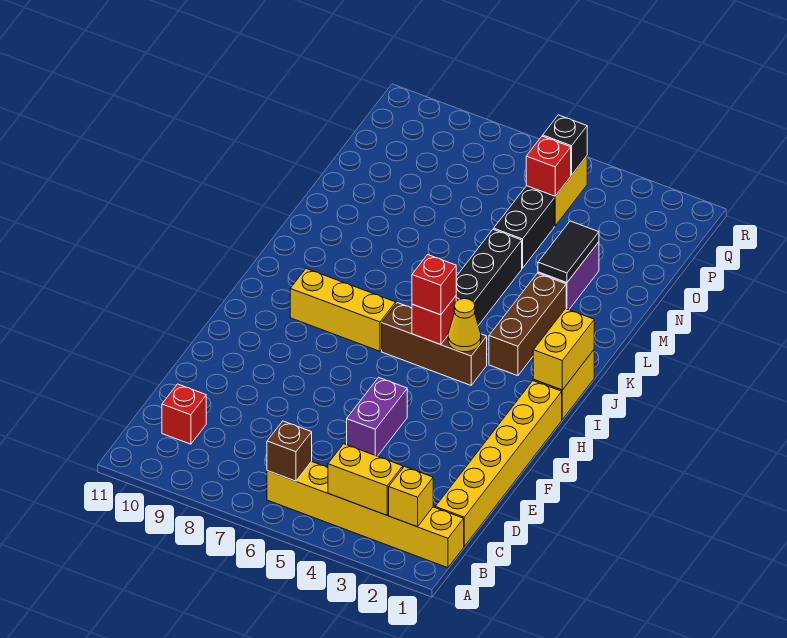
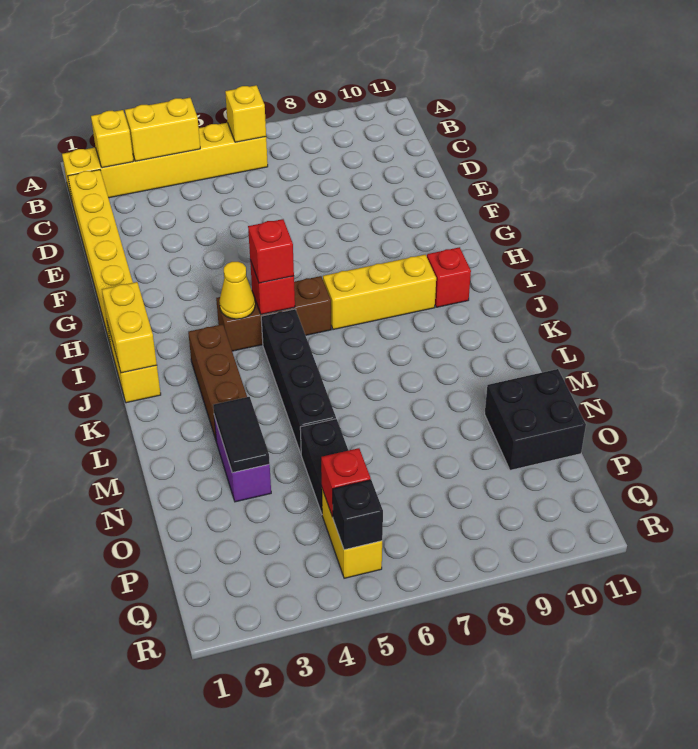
brown 1x1 brick [267,421,312,481] -> yellow 1x1 brick [225,85,266,142]
red 1x1 brick [162,384,206,444] -> red 1x1 brick moved to [427,247,471,307]
purple 1x2 brick [347,377,407,456] -> none
none -> black 2x2 brick [485,369,586,470]

